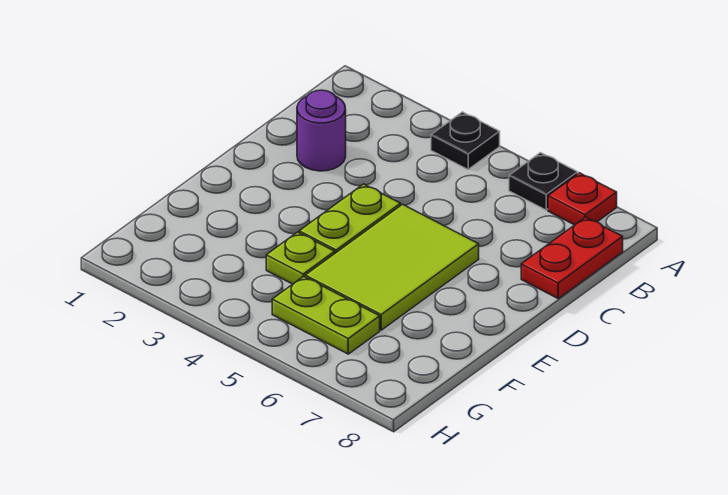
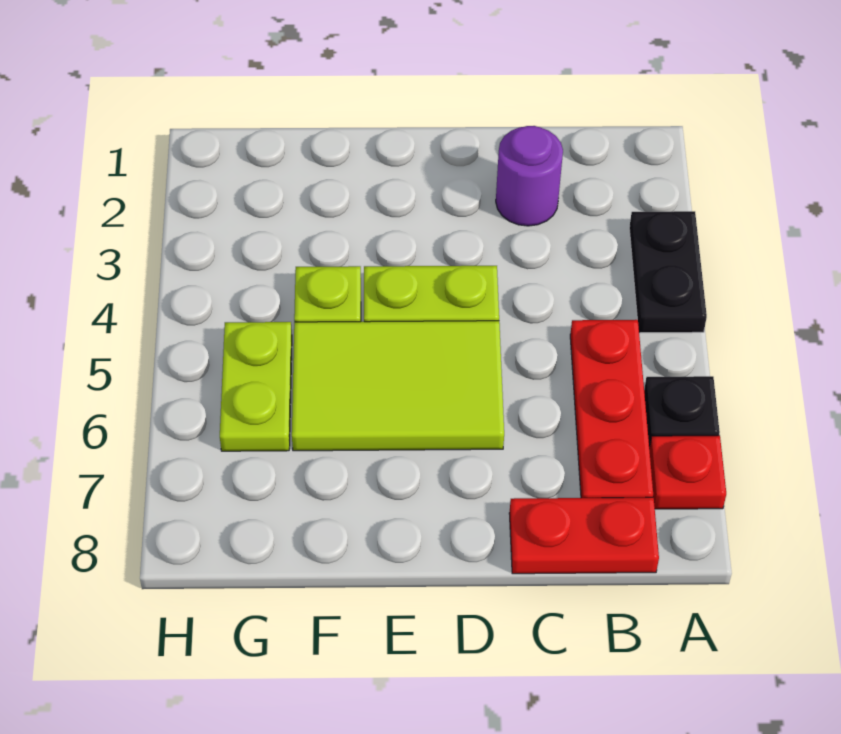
black 1x1 plate [431,112,500,169] -> black 1x2 plate [629,211,707,333]
none -> red 1x3 plate [570,320,653,498]

